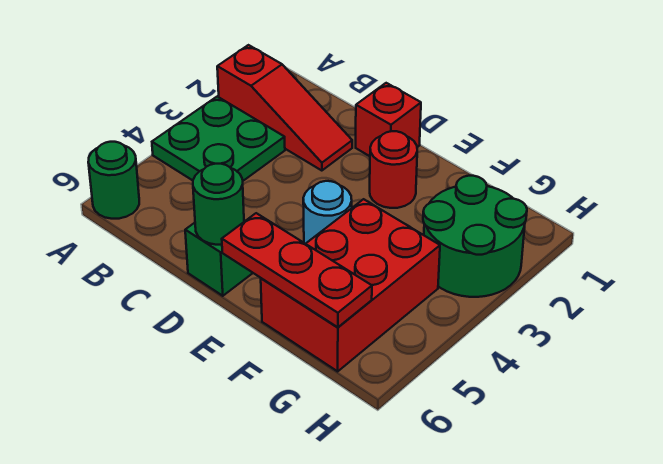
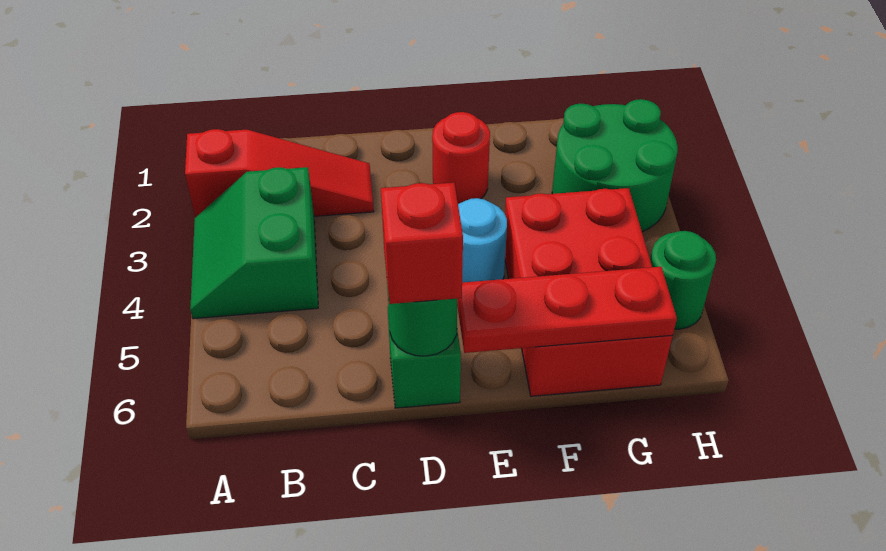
green 2x2 plate [152,97,285,181] -> green 2x2 slope [190,167,318,319]
green 1x1 round brick [88,142,139,219] -> green 1x1 round brick moved to [650,231,716,329]
red 1x1 brick [356,83,421,156] -> red 1x1 brick moved to [381,183,463,304]

